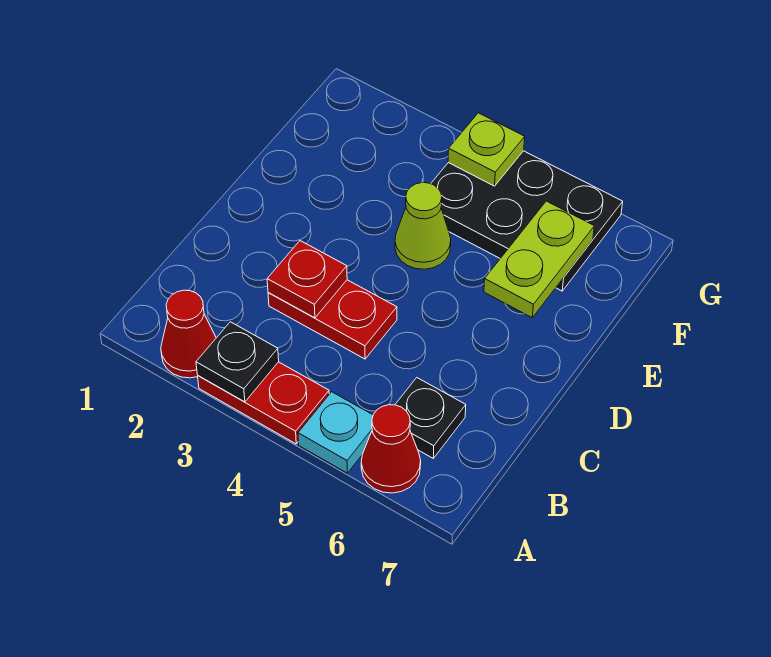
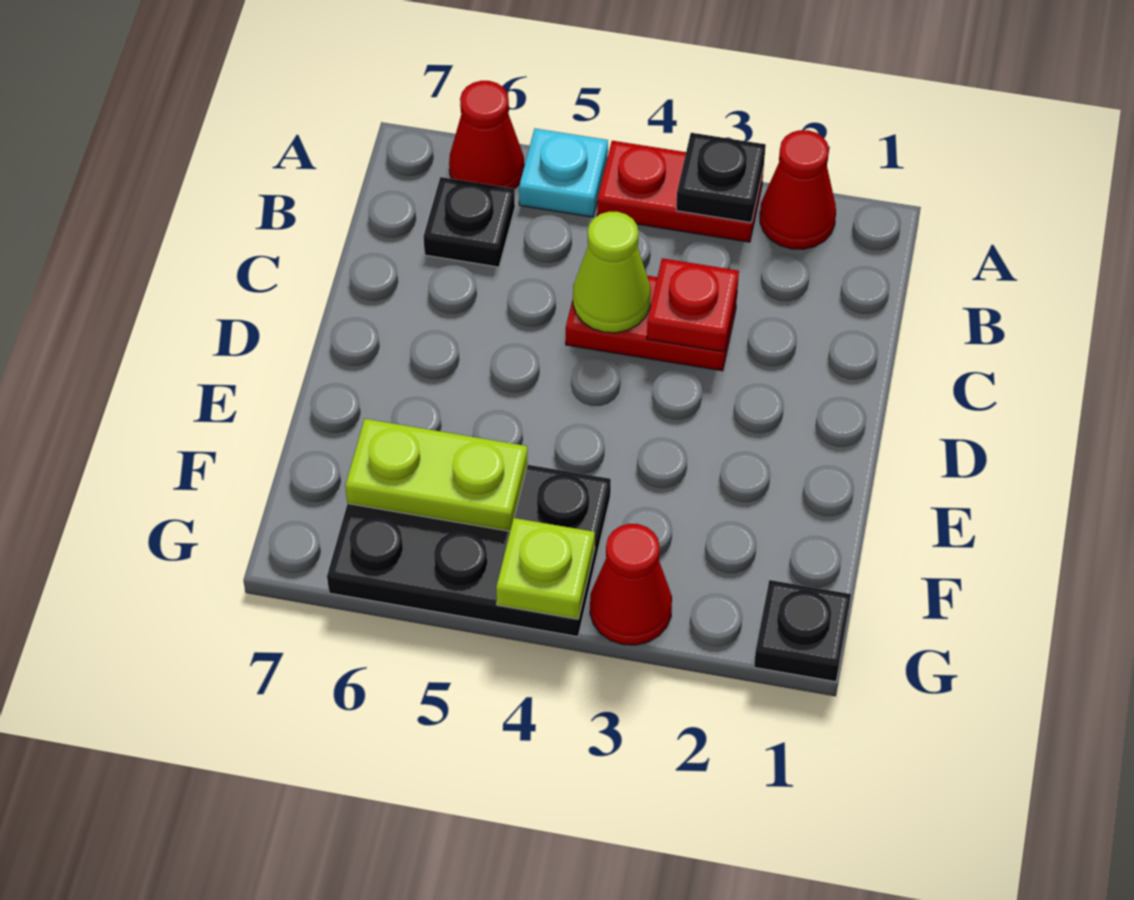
lime 1x1 cone [395,183,451,269] -> lime 1x1 cone moved to [573,212,651,333]
lime 1x2 plate [484,201,594,318] -> lime 1x2 plate turned to [345,419,528,531]
none -> black 1x1 plate [754,580,851,682]
none -> red 1x1 cone [590,524,672,645]

